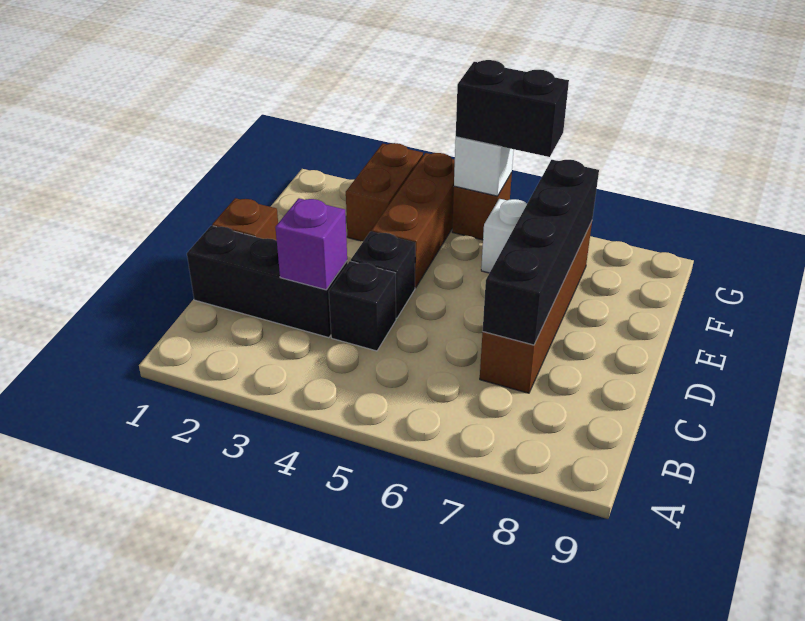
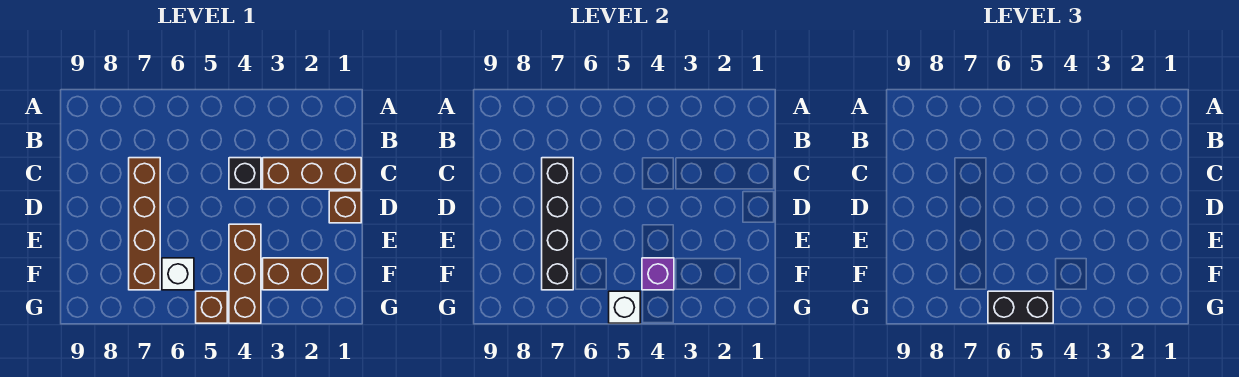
black 1x3 brick [187,226,347,338] -> brown 1x3 brick [263,158,361,189]
purple 1x1 brick [275,198,347,290] -> purple 1x1 brick moved to [642,258,674,290]
black 1x1 brick [351,232,415,318] -> none
brown 1x2 brick [346,143,423,241] -> brown 1x2 brick turned to [263,258,328,290]

